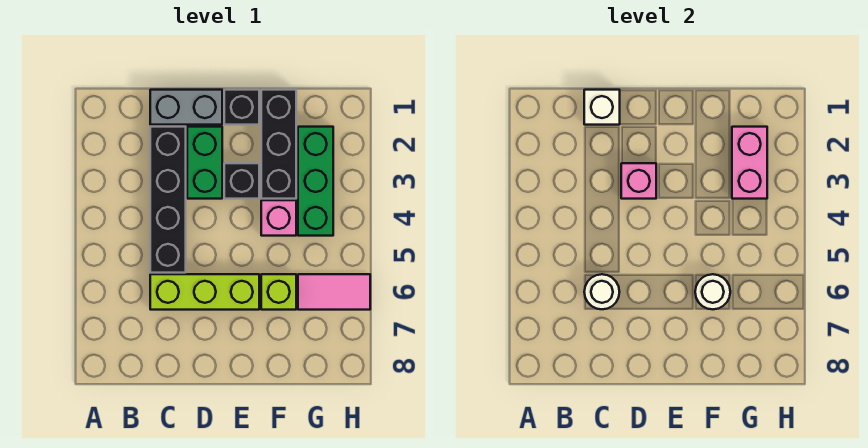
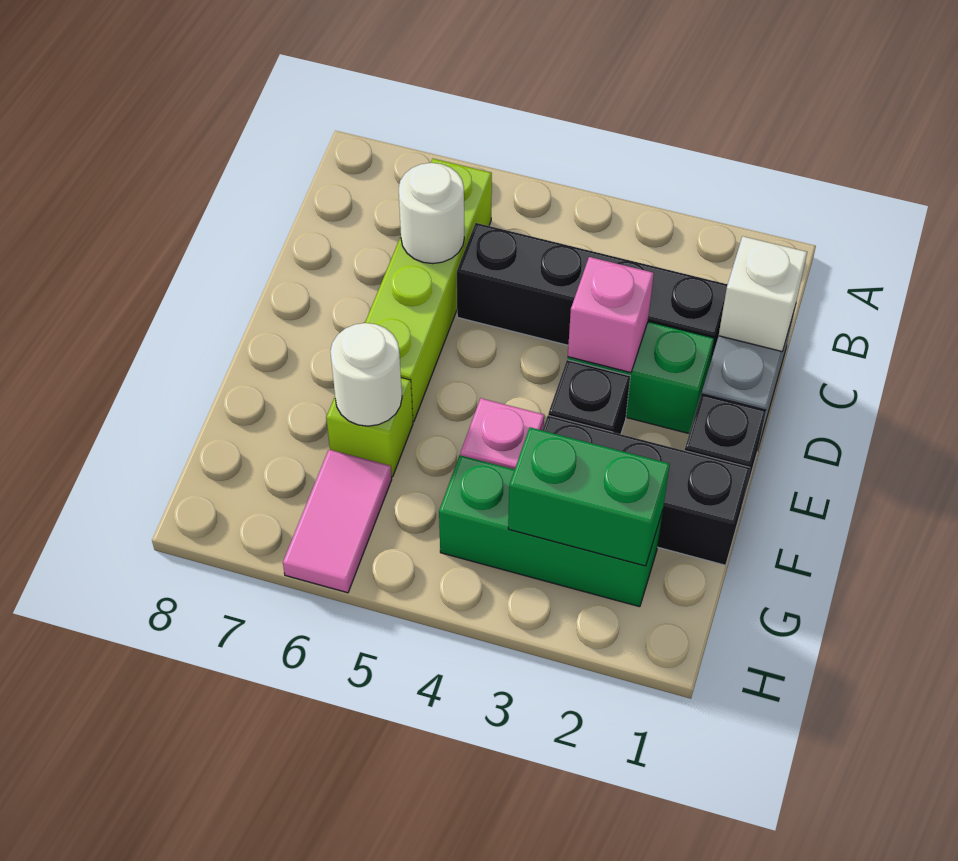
lime 1x3 brick [150,274,259,310] -> lime 1x4 brick [365,159,492,422]
pink 1x2 brick [732,127,767,199] -> green 1x2 brick [508,427,670,566]

